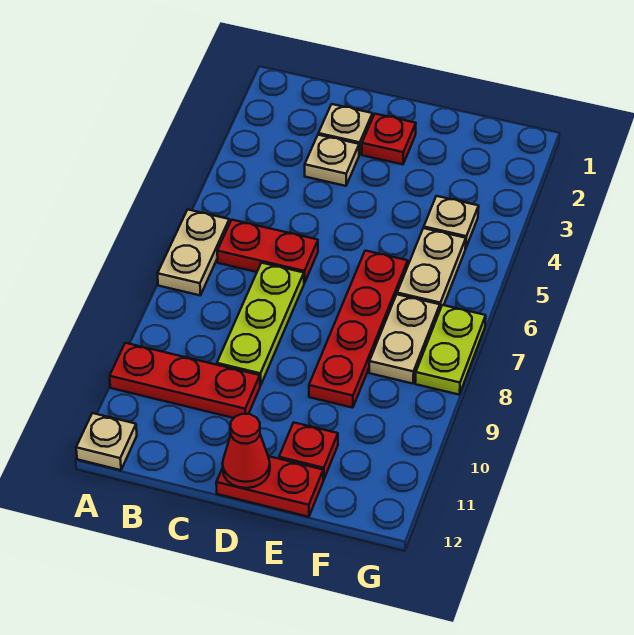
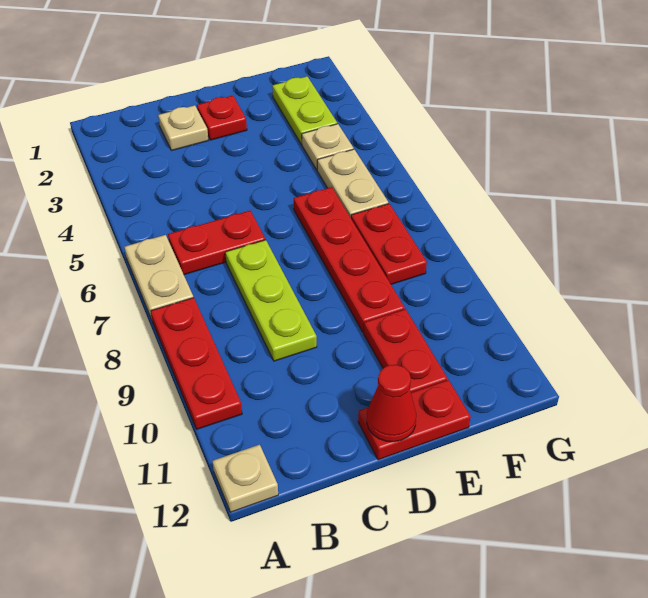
red 1x3 plate [110,343,260,418] -> red 1x3 plate turned to [151,298,242,429]
tan 1x1 plate [305,135,359,186] -> none
red 1x1 plate [279,423,338,480] -> red 1x2 plate [364,309,447,392]
tan 1x2 plate [369,294,440,384] -> red 1x2 plate [351,204,427,284]
lime 1x2 plate [415,305,486,395] -> lime 1x2 plate moved to [272,76,337,144]

